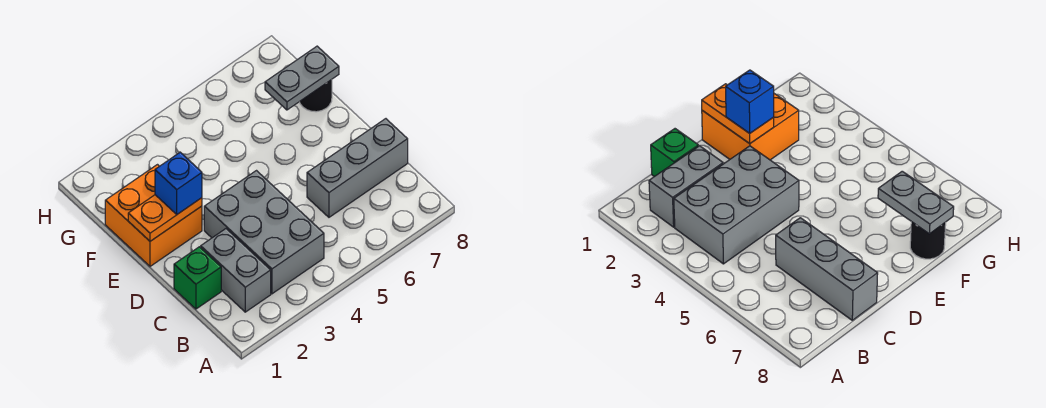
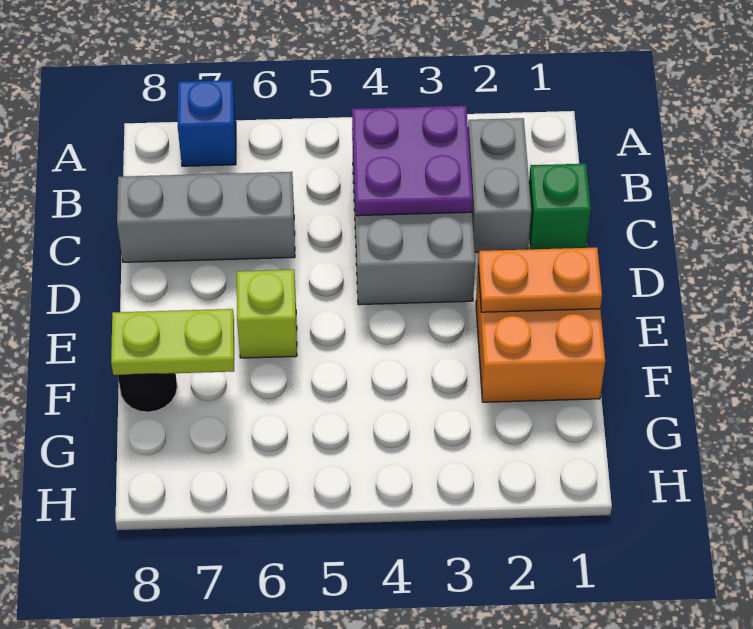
none -> purple 2x2 plate [352,106,473,216]
blue 1x1 brick [155,152,202,214] -> blue 1x1 brick moved to [178,80,236,166]
none -> lime 1x1 brick [237,270,297,358]
grey 1x2 plate [265,46,339,110] -> lime 1x2 plate [111,309,234,375]

